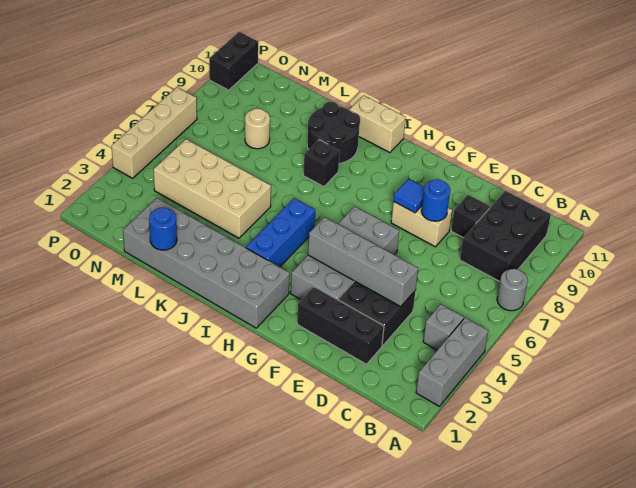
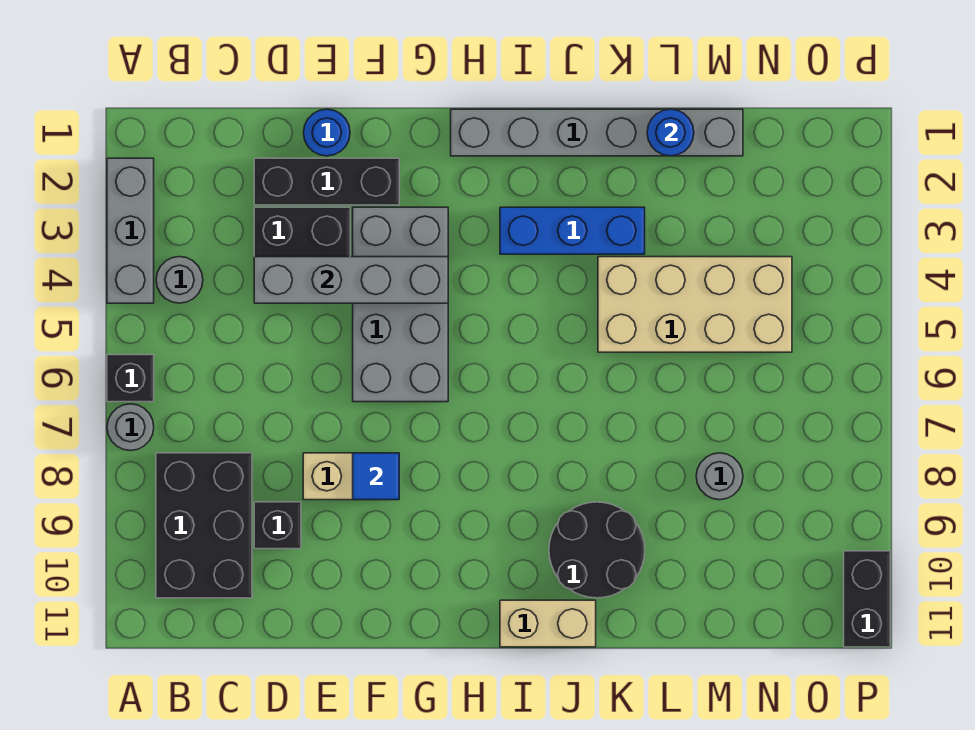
grey 1x1 brick [423,304,464,350] -> grey 1x1 round brick [156,257,203,303]
blue 1x1 round brick [421,179,450,221] -> blue 1x1 round brick moved to [304,109,350,156]
grey 2x6 brick [123,198,290,328] -> grey 1x6 brick [451,109,743,156]
blue 1x3 brick [246,198,315,267] -> blue 1x3 brick turned to [500,207,645,254]
black 1x1 brick [303,140,340,187] -> black 1x1 brick moved to [107,355,154,402]
tan 1x1 round brick [245,108,270,149] -> grey 1x1 round brick [696,453,743,500]
tan 1x4 brick [112,87,197,178] -> none

